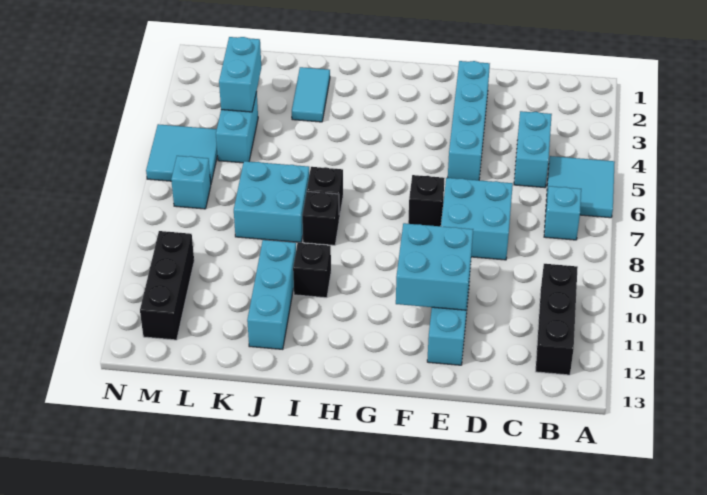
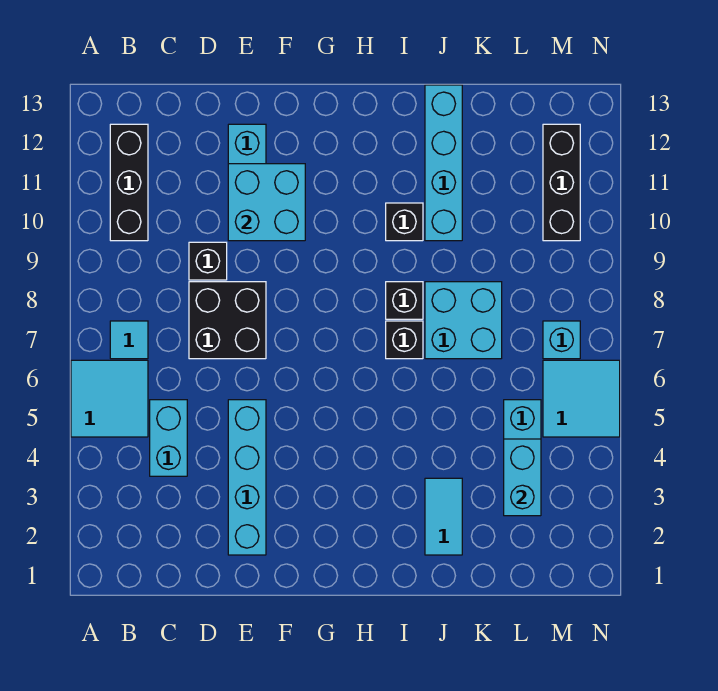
cyan 1x1 brick [544,186,581,240] -> cyan 1x1 tile [110,321,148,359]
cyan 2x2 brick [441,178,513,260] -> black 2x2 brick [189,282,266,359]
black 1x1 brick [408,175,444,226] -> black 1x1 brick moved to [189,242,227,280]
cyan 1x3 brick [247,240,296,349] -> cyan 1x4 brick [425,85,462,241]

